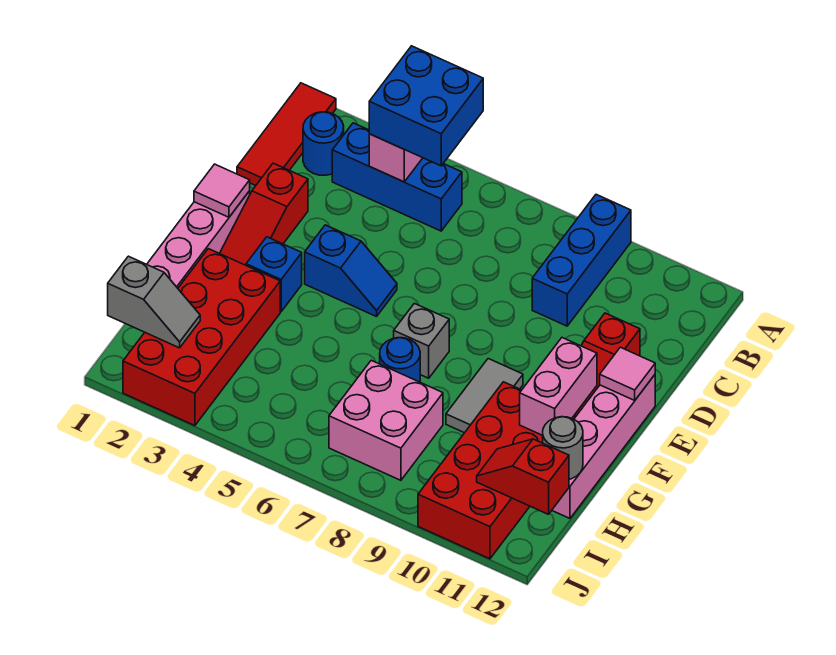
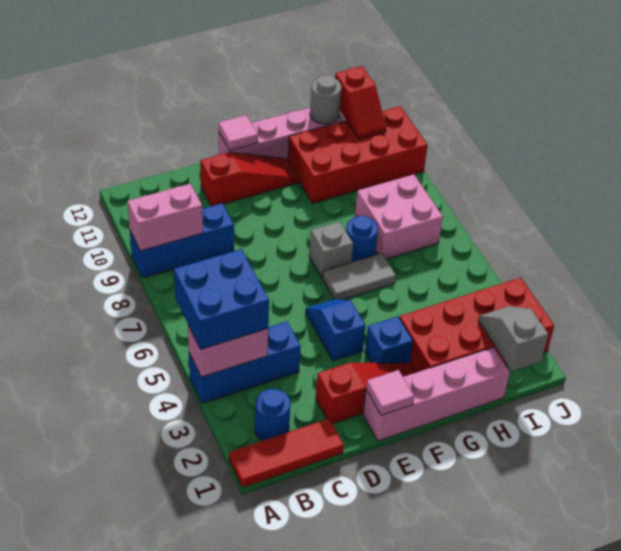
blue 1x3 brick [332,123,462,231] -> blue 1x3 brick turned to [189,322,301,403]
grey 1x2 tile [446,359,523,433] -> grey 1x2 tile moved to [323,253,396,300]
pink 1x2 brick [520,338,597,435] -> pink 1x2 brick moved to [128,184,203,251]

